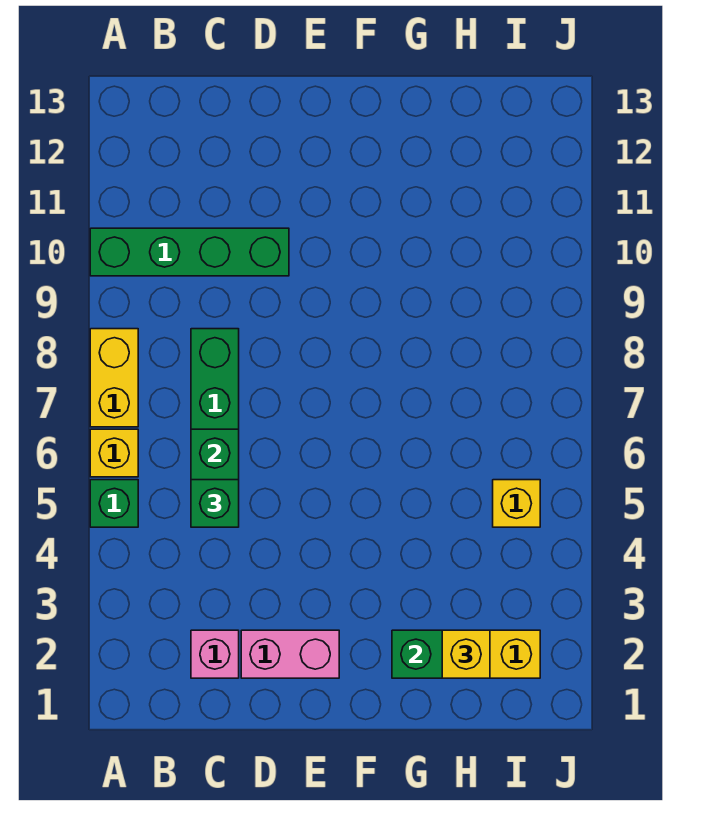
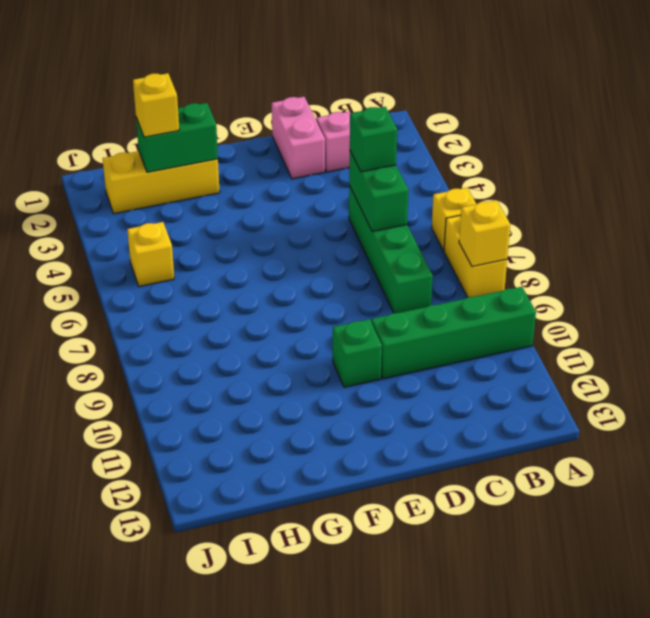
green 1x1 brick [90,480,138,527] -> green 1x1 brick moved to [333,319,382,387]
none -> yellow 1x1 brick [459,200,510,267]
pink 1x2 brick [241,630,339,678] -> pink 1x2 brick turned to [272,97,325,179]

